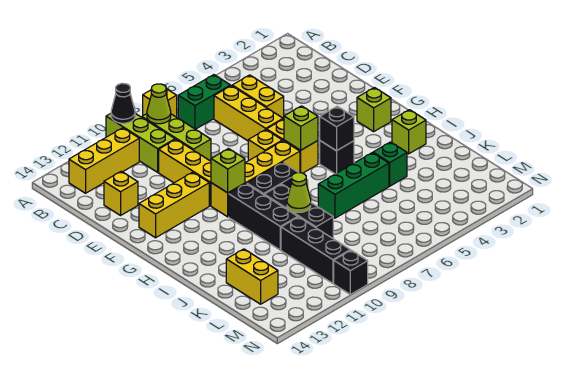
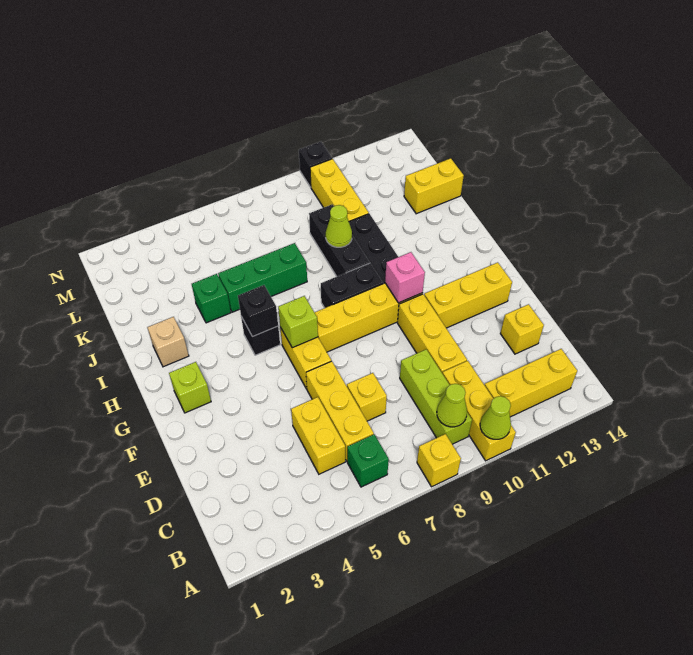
lime 1x3 brick [106,113,175,172] -> yellow 1x3 brick [442,361,516,461]
black 1x1 cone [111,83,135,123] -> lime 1x1 cone [480,396,511,439]
green 1x2 brick [178,75,231,129] -> green 1x1 brick [347,434,389,487]
yellow 1x1 brick [248,130,282,161] -> yellow 1x1 brick moved to [347,373,387,421]
lime 1x1 brick [211,149,245,193] -> pink 1x1 brick [385,252,425,303]
lime 1x1 brick [392,110,426,154] -> tan 1x1 brick [147,317,189,367]
black 1x3 brick [281,217,350,283] -> yellow 1x3 brick [310,159,369,221]
yellow 1x2 brick [226,249,278,304] -> yellow 1x2 brick turned to [404,158,464,214]

